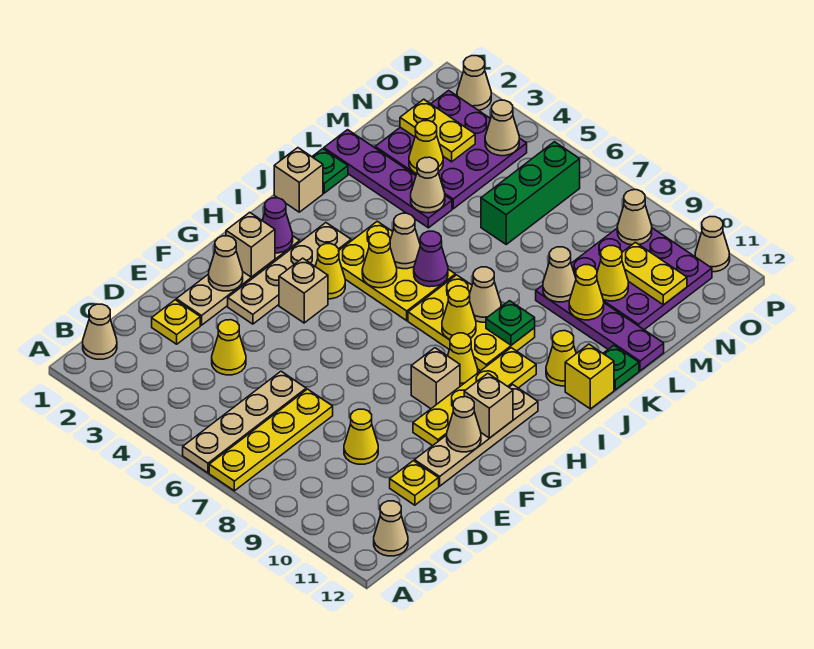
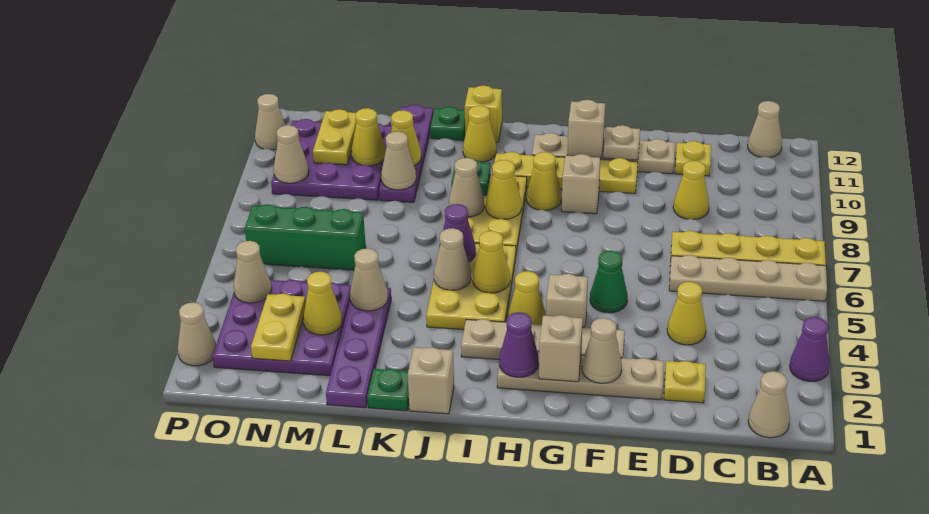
none -> purple 1x1 cone [790,317,830,381]
none -> green 1x1 cone [590,251,628,313]
tan 1x1 cone [447,397,481,452] -> tan 1x1 plate [604,125,640,160]

